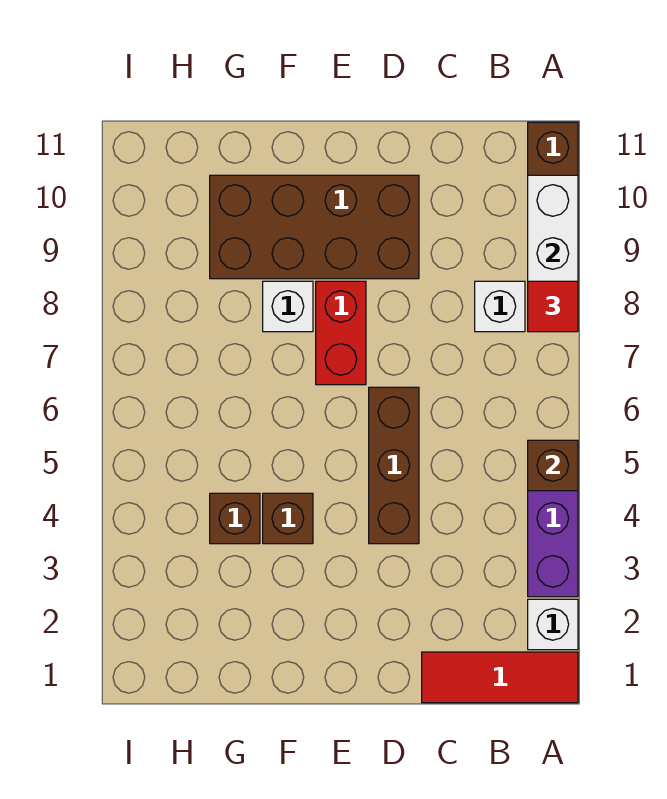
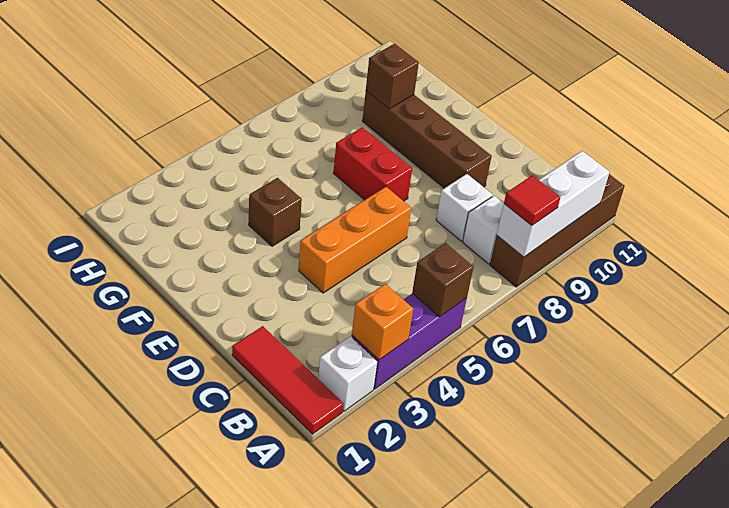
none -> orange 1x1 brick [352,284,413,360]
brown 1x3 brick [369,387,419,544] -> orange 1x3 brick [299,187,411,293]
brown 2x4 brick [210,175,419,279] -> brown 1x4 brick [362,91,492,188]
red 1x2 brick [316,281,366,385] -> red 1x2 brick turned to [334,127,412,201]
white 1x1 brick [263,281,313,332] -> white 1x1 brick moved to [436,174,493,241]
brown 1x1 brick [210,493,260,544] -> brown 1x1 brick moved to [366,44,419,109]

